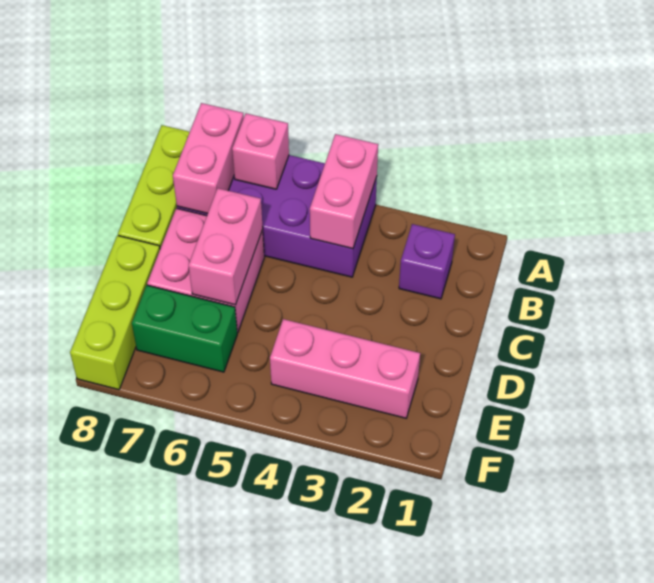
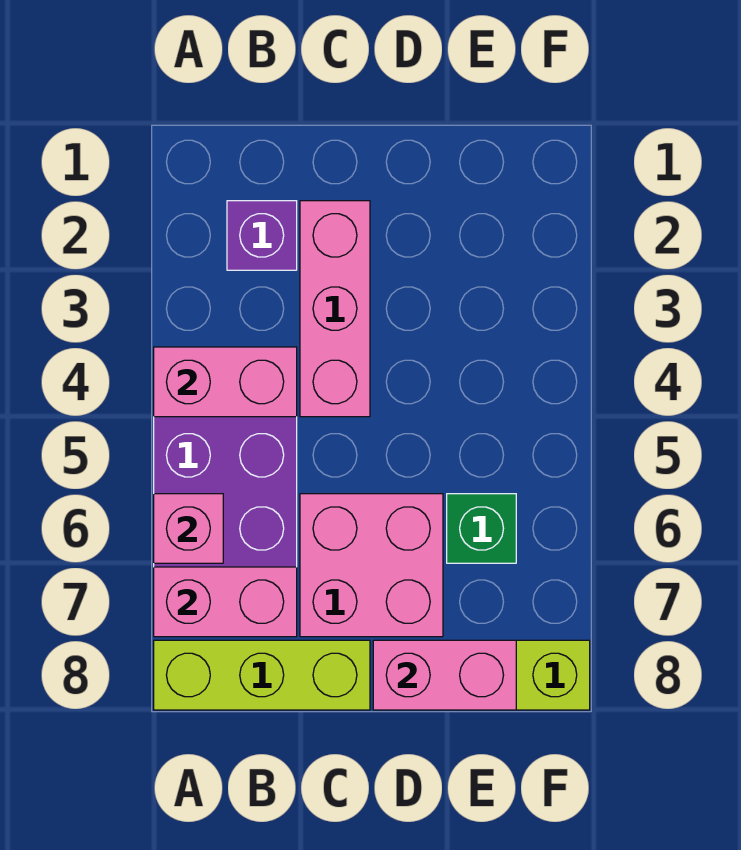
pink 1x2 brick [189,188,263,305] -> pink 1x2 brick moved to [373,640,516,710]
pink 1x3 brick [270,319,420,418] -> pink 1x3 brick moved to [300,201,370,417]
green 1x2 brick [132,285,237,372] -> green 1x1 brick [447,494,516,563]

